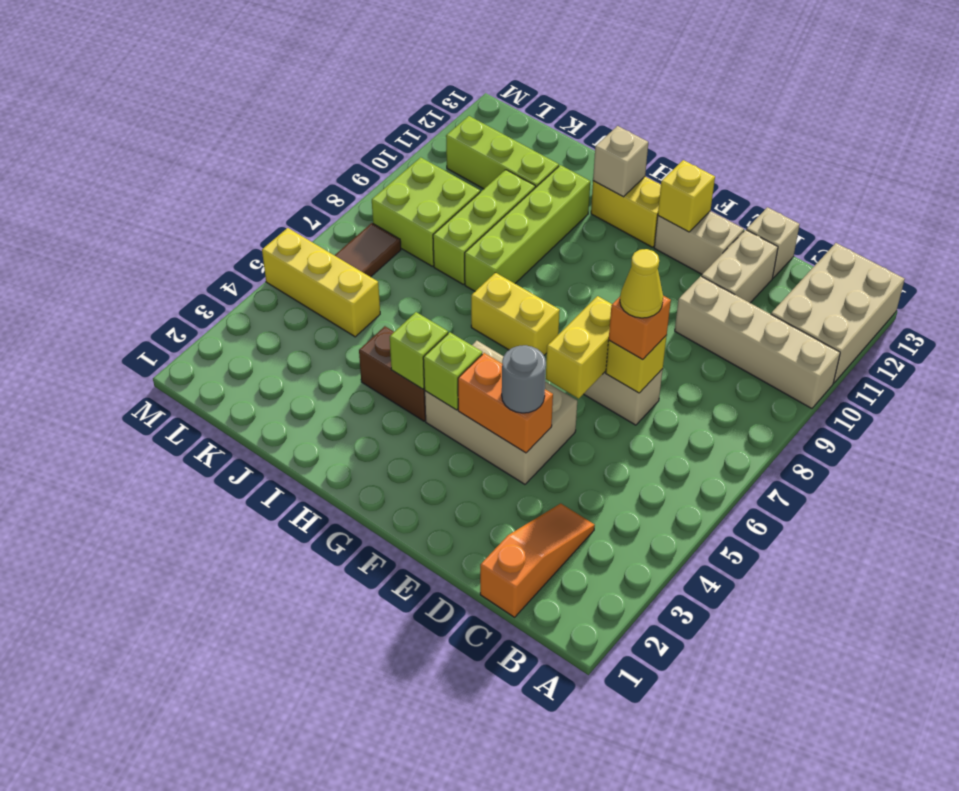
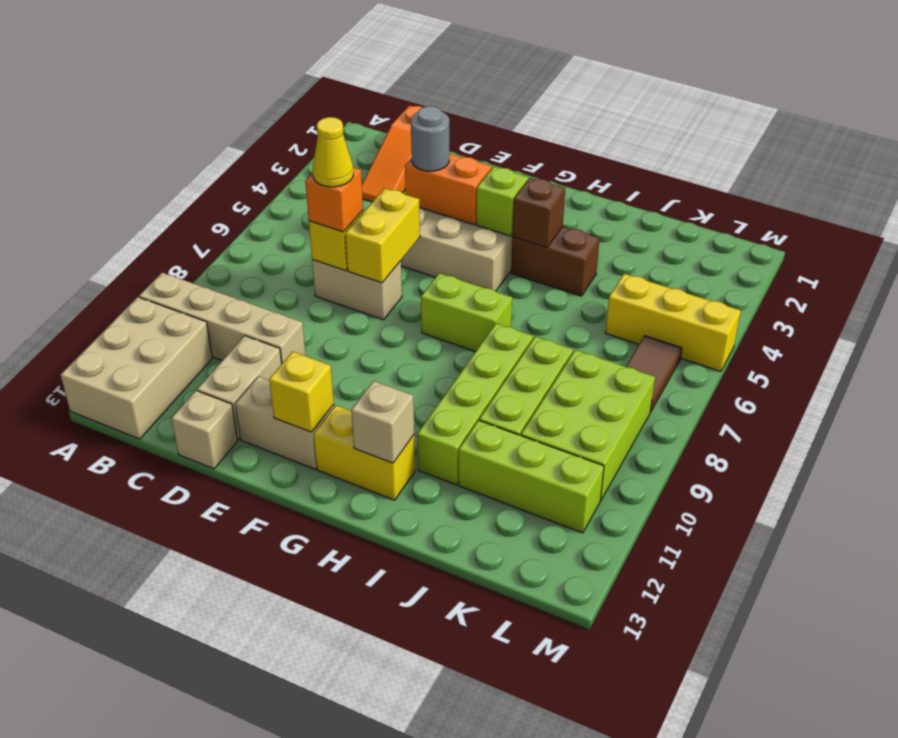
yellow 1x2 brick [471,273,560,355] -> lime 1x2 brick [421,273,512,352]
lime 1x1 brick [390,312,448,389] -> brown 1x1 brick [512,178,565,248]
lime 2x2 brick [372,157,480,266] -> lime 2x3 brick [521,350,655,501]

